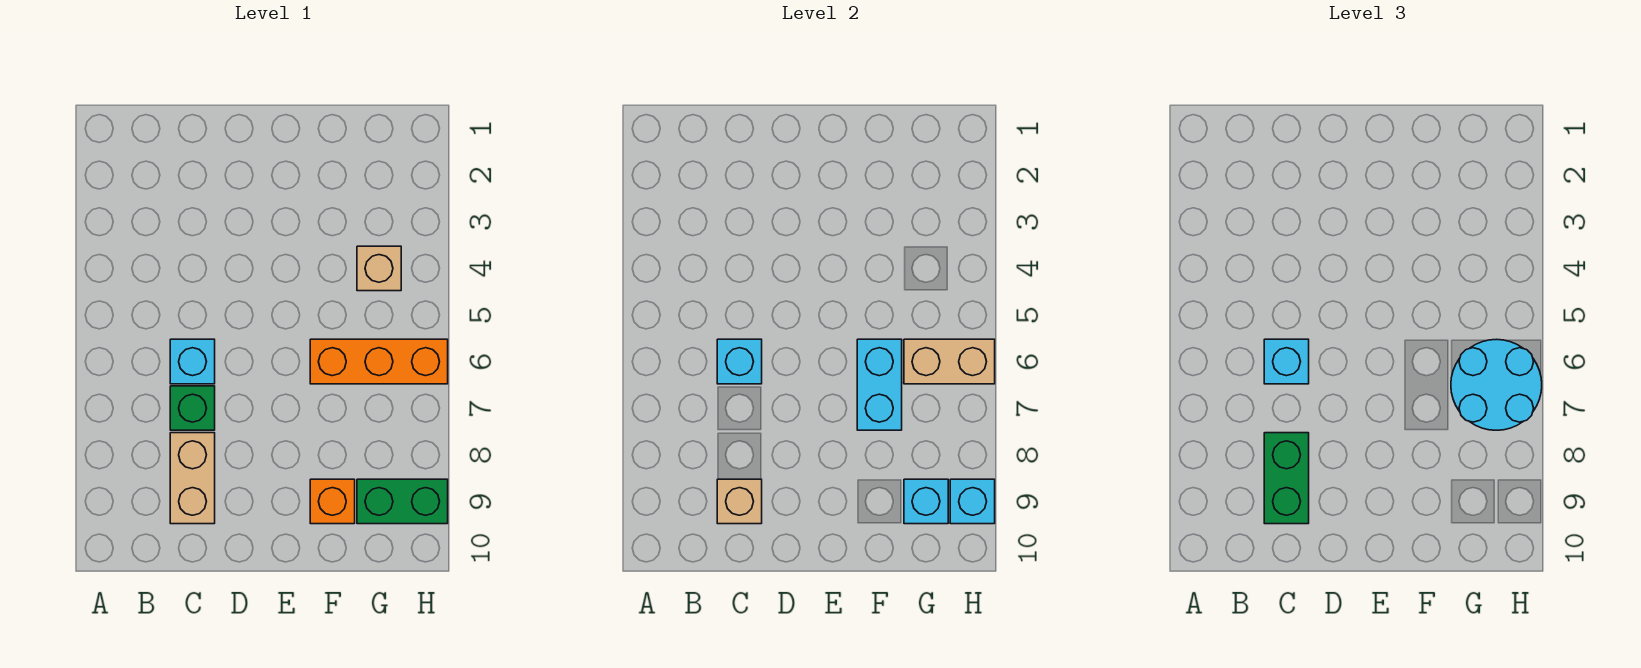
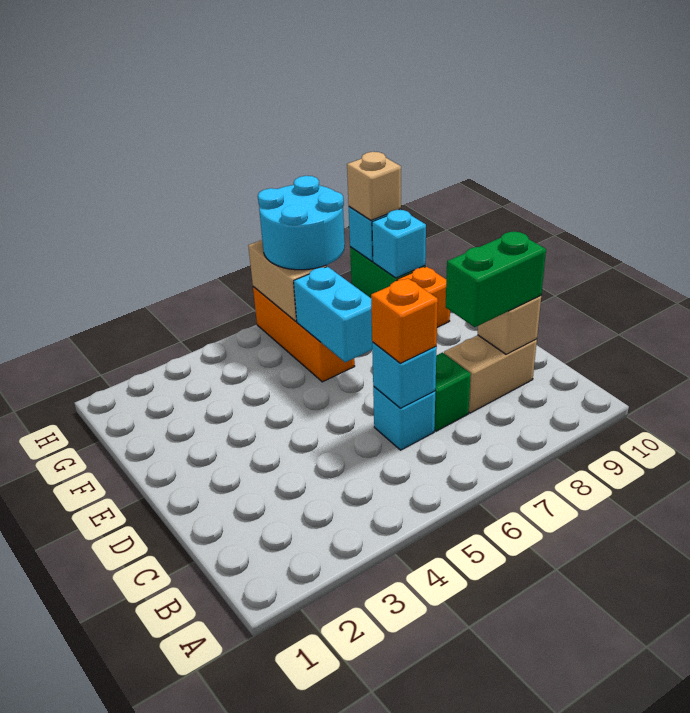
cyan 1x1 brick [1264,339,1309,384] -> orange 1x1 brick [371,278,438,363]
cyan 1x2 brick [857,339,902,430] -> cyan 1x2 brick turned to [294,267,372,362]
tan 1x1 brick [357,246,401,291] -> tan 1x1 brick moved to [347,152,401,221]

